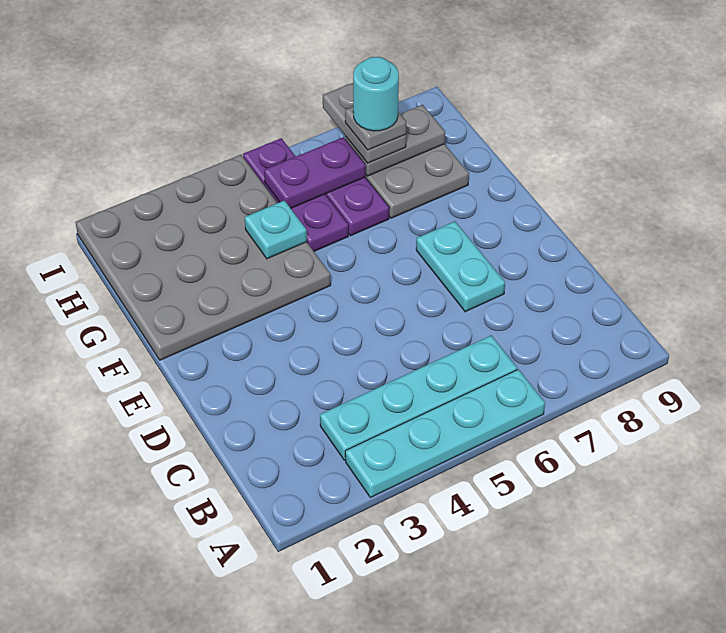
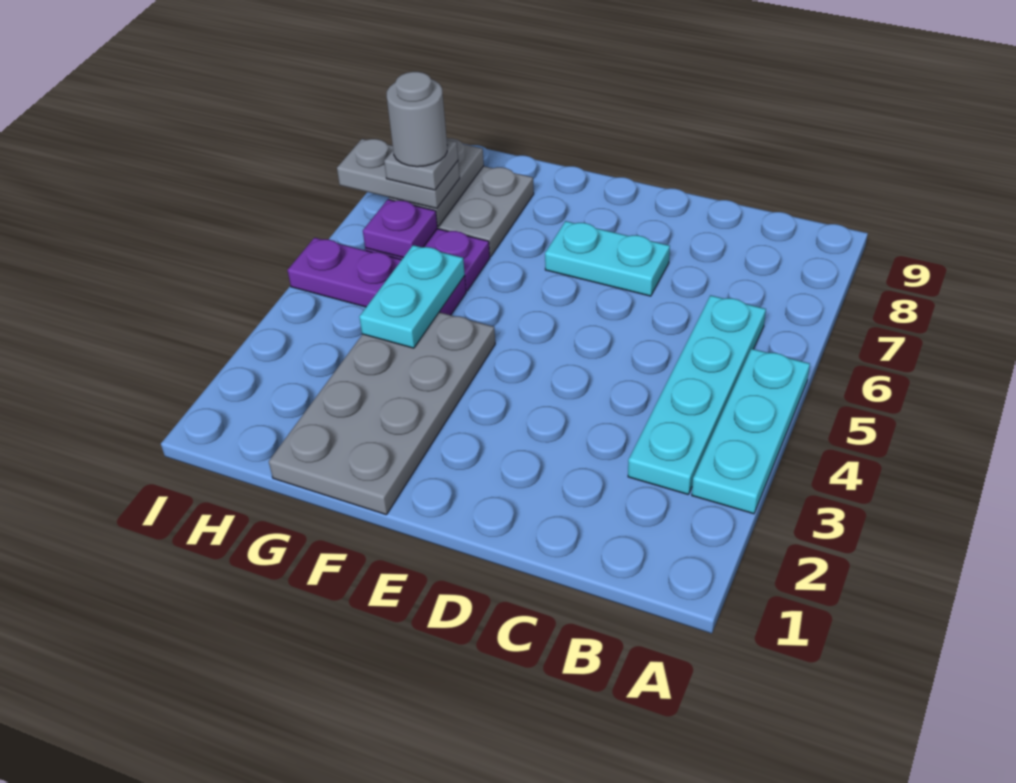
cyan 1x4 plate [345,369,545,497] -> cyan 1x3 plate [692,349,810,514]
grey 4x4 plate [75,155,331,360] -> grey 2x4 plate [269,312,495,515]
cyan 1x1 plate [245,200,307,259] -> cyan 1x2 plate [359,245,465,348]
purple 1x2 plate [264,137,366,208] -> purple 1x1 plate [363,199,437,258]
cyan 1x1 round brick [353,57,399,131] -> grey 1x1 round brick [387,72,447,167]

